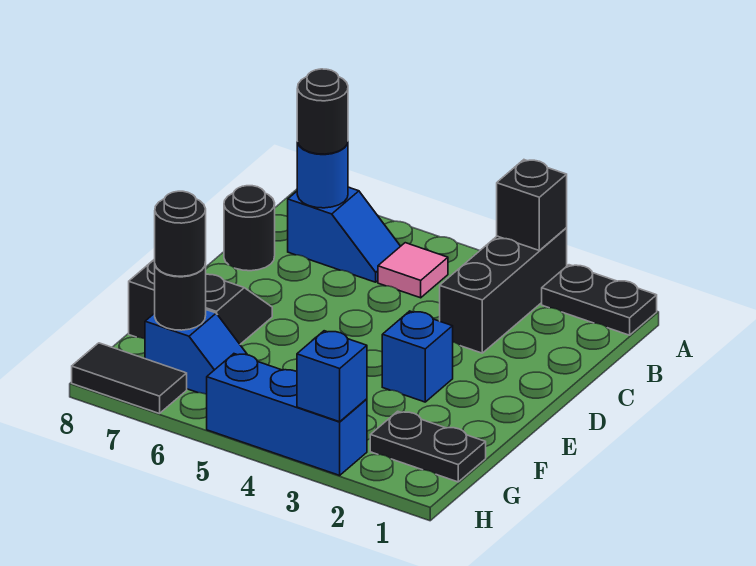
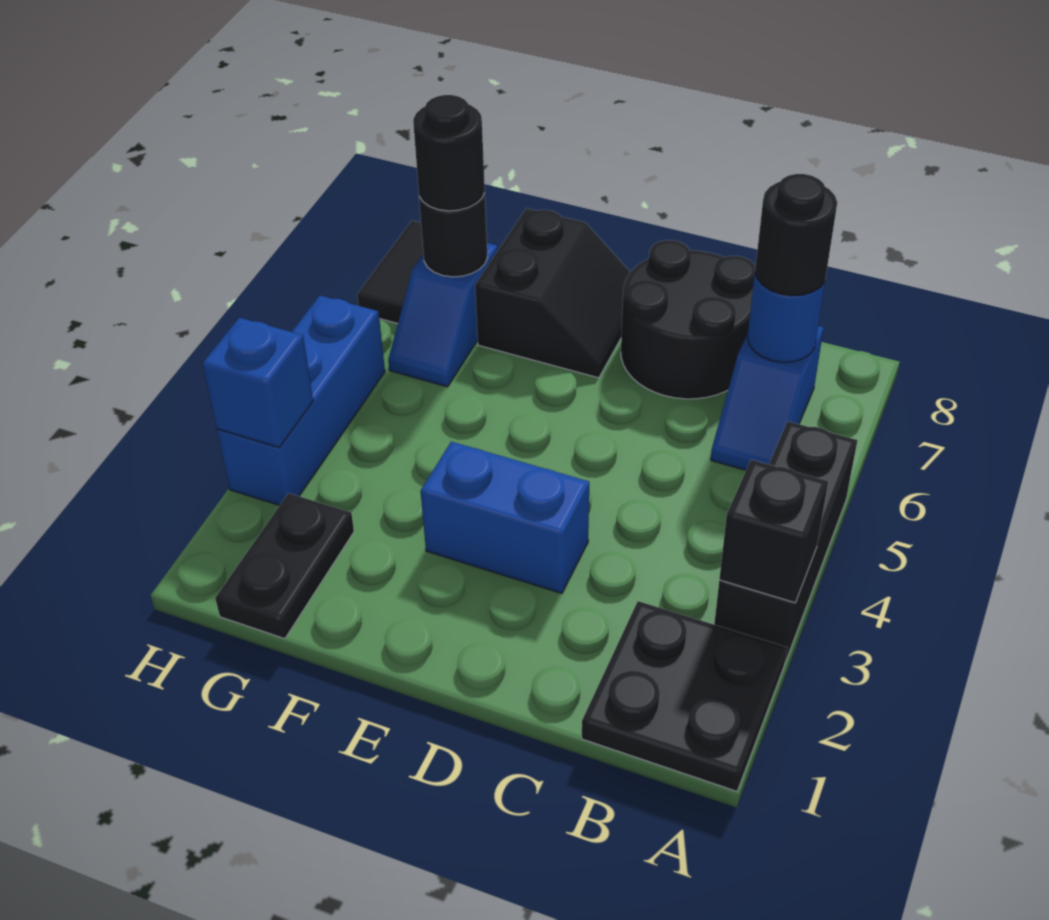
black 1x2 plate [542,265,657,335] -> black 2x2 plate [582,601,787,791]
black 1x3 brick [440,228,567,353] -> black 1x3 brick turned to [714,421,857,662]
pink 1x1 tile [378,243,448,298] -> none
black 1x1 round brick [224,186,275,271] -> black 2x2 round brick [621,240,755,399]
blue 1x1 brick [382,311,453,402] -> blue 1x2 brick [421,442,589,593]

